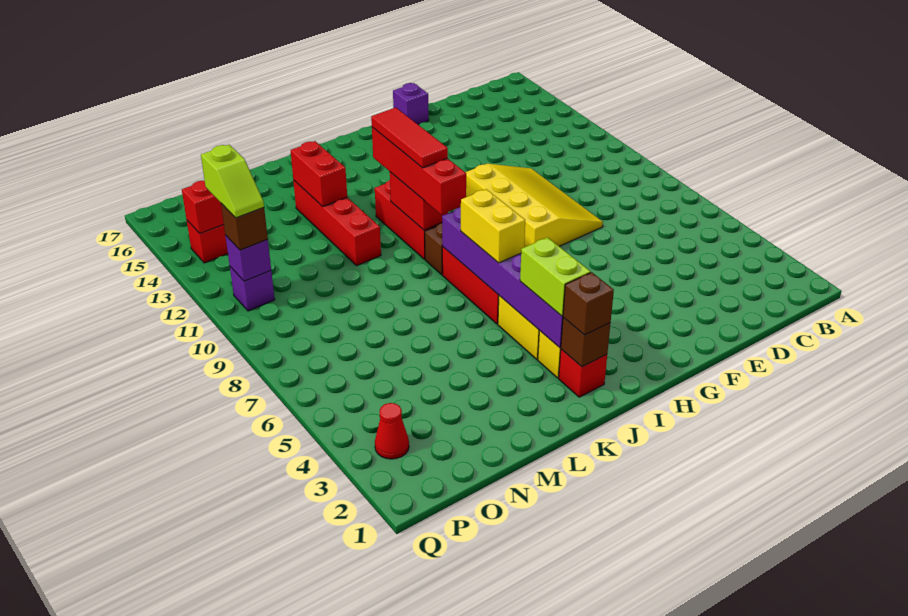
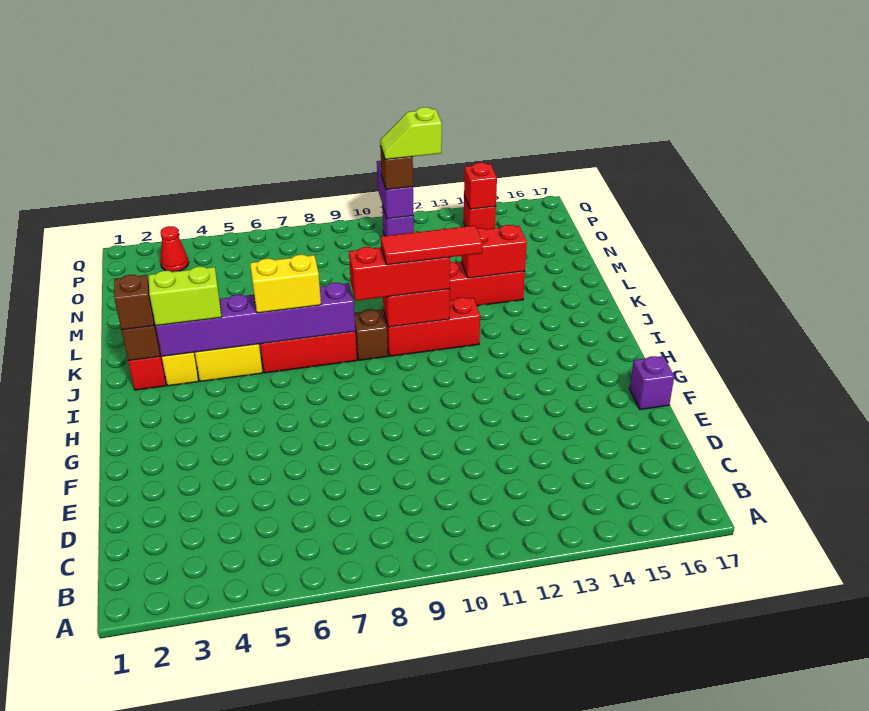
yellow 3x4 slope [465,164,603,247] -> none
red 1x4 brick [372,127,466,215] -> red 1x3 brick [349,247,450,301]
purple 1x1 brick [225,235,271,281] -> purple 1x2 brick [377,161,414,219]

